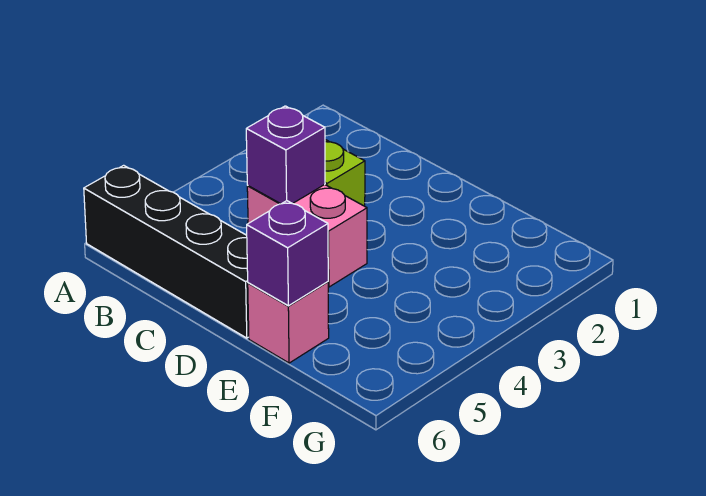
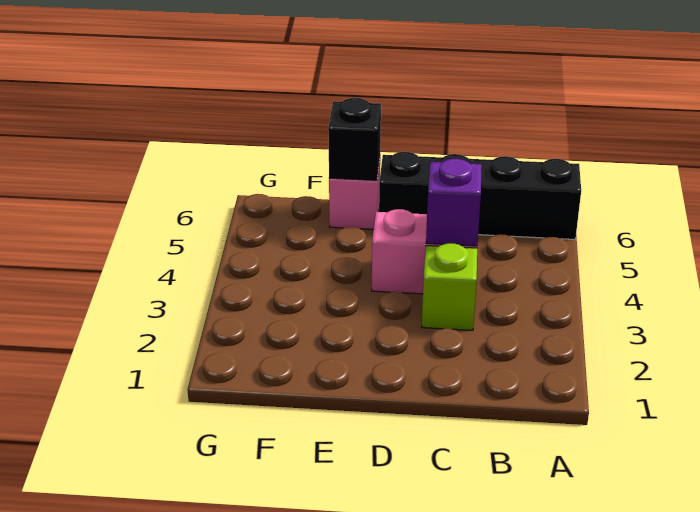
purple 1x1 brick [247,201,328,306] -> black 1x1 brick [328,98,381,180]

